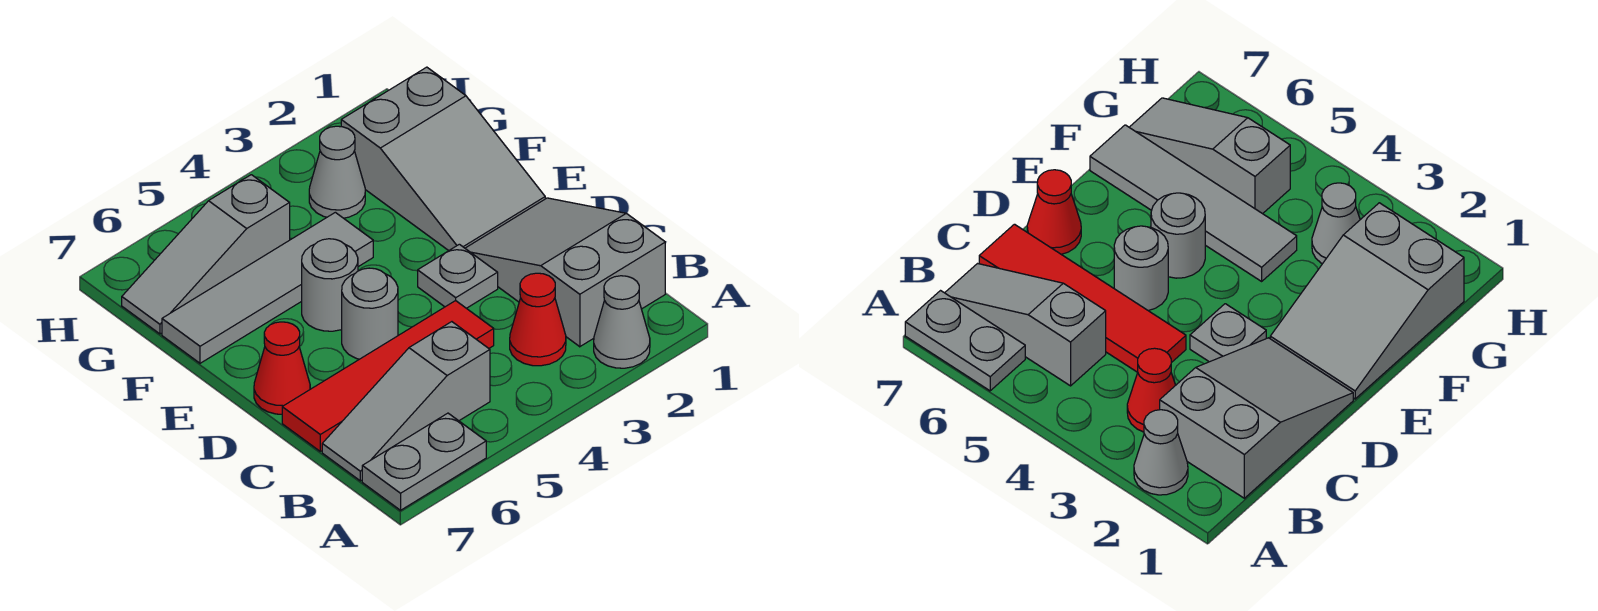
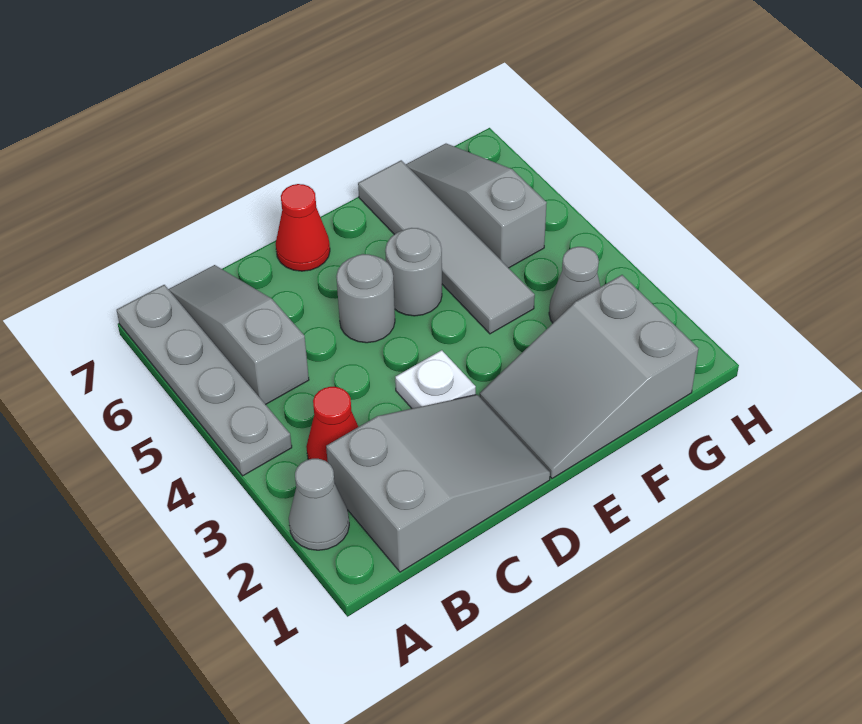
grey 1x2 plate [362,413,486,510] -> grey 1x4 plate [117,285,292,476]
red 1x4 tile [282,301,494,451] -> none
grey 1x1 plate [418,244,498,308] -> white 1x1 plate [395,350,476,408]

